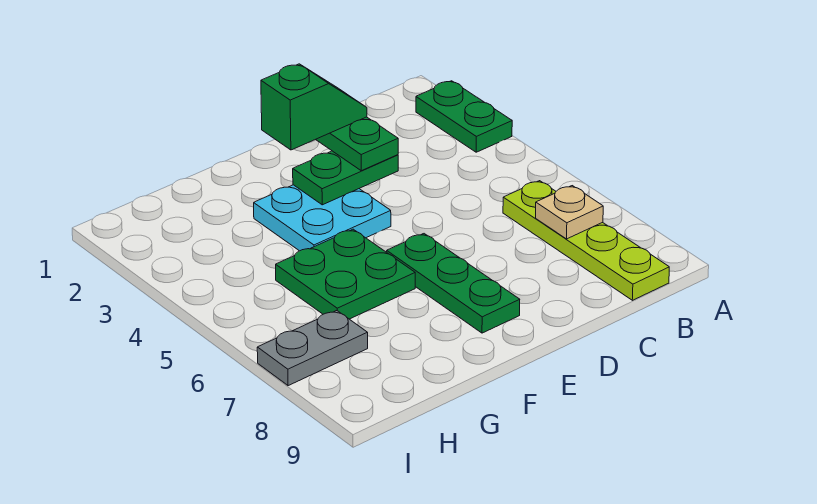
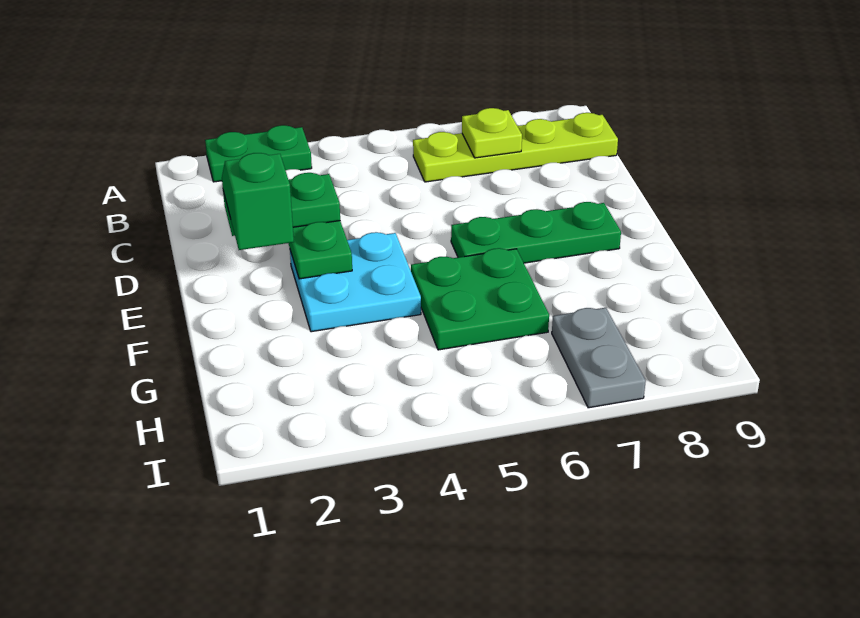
tan 1x1 plate [536,186,603,239] -> lime 1x1 plate [462,108,522,158]

